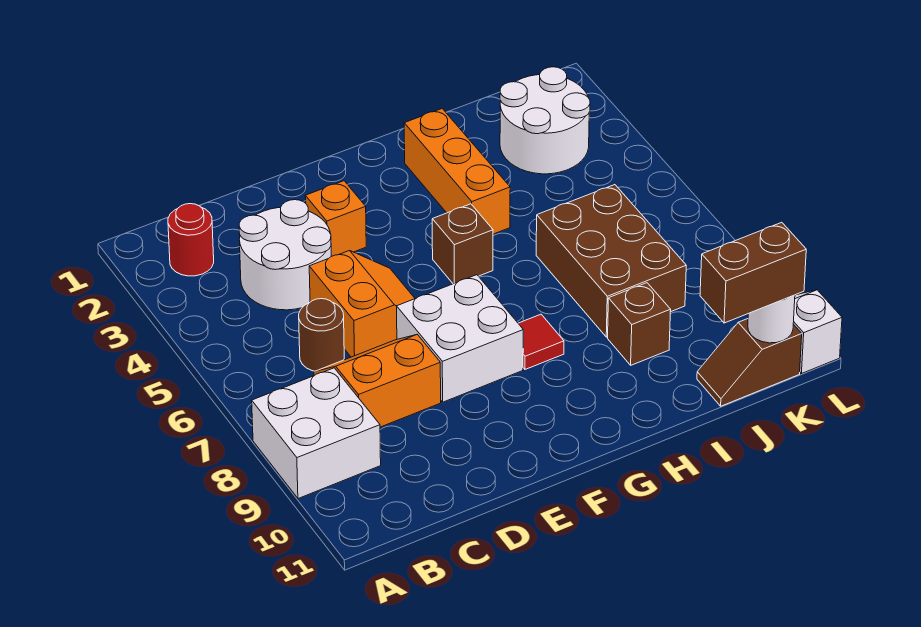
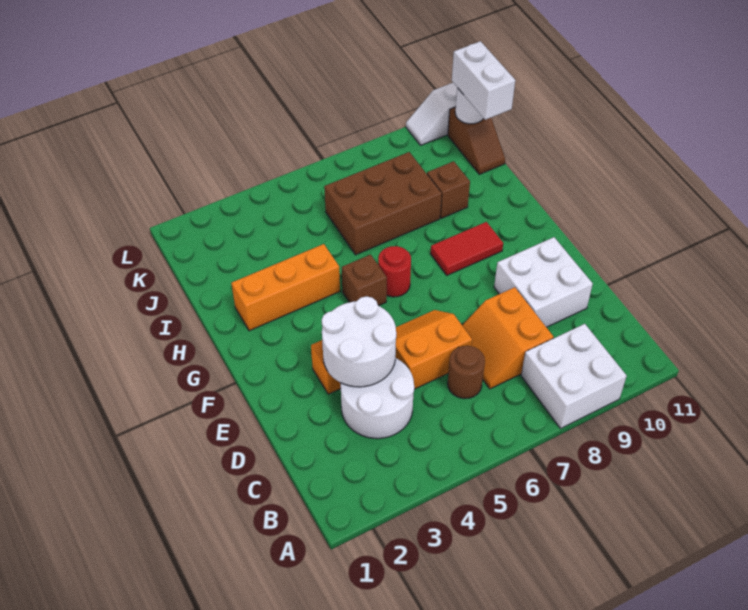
red 1x1 round brick [168,204,214,276] -> red 1x1 round brick moved to [378,246,411,297]
white 2x2 brick [397,275,523,402] -> white 2x2 brick moved to [494,237,593,327]
red 1x1 tile [518,314,564,369] -> red 1x2 tile [430,222,503,275]
white 2x2 round brick [500,67,590,174] -> white 2x2 round brick moved to [322,296,396,387]
brown 1x2 brick [700,222,806,323] -> white 1x2 brick [452,41,515,120]

